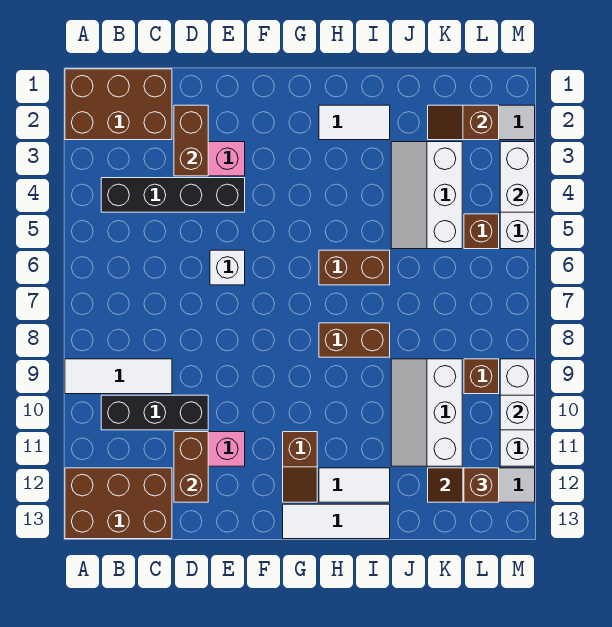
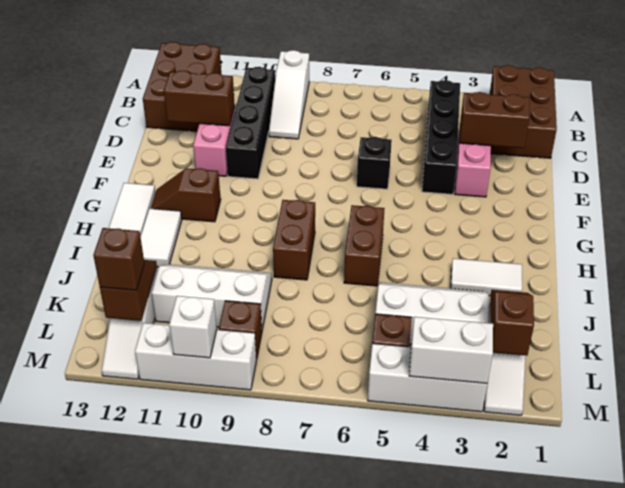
white 1x3 tile [65,359,172,394] -> white 1x3 slope [269,50,309,139]
black 1x3 brick [101,395,208,430] -> black 1x4 brick [226,67,275,179]
white 1x1 brick [210,250,245,285] -> black 1x1 brick [357,137,392,189]
white 1x2 tile [319,105,390,140] -> white 1x2 tile turned to [451,258,522,296]

